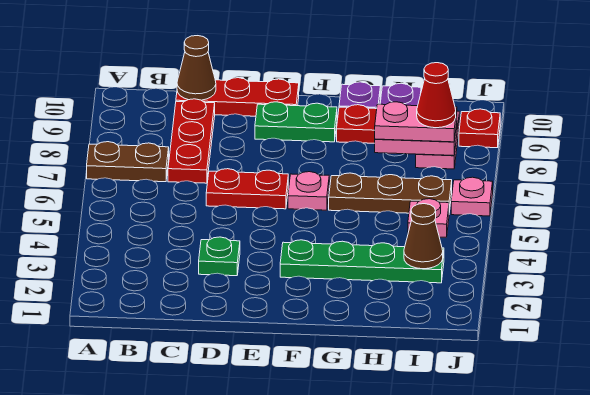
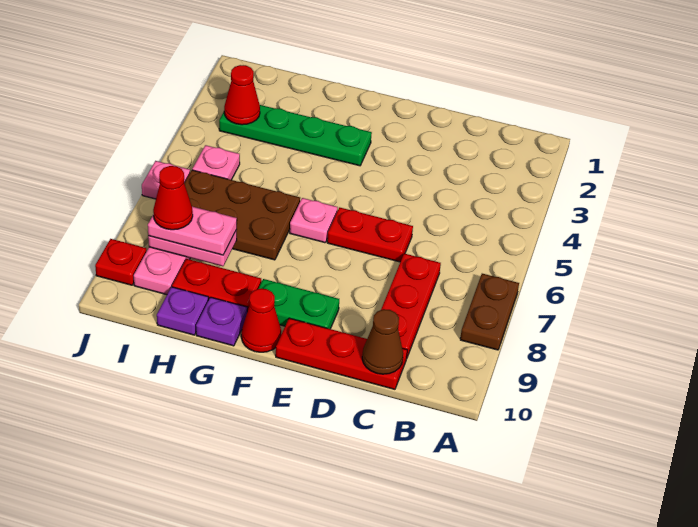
brown 1x2 plate [87,142,169,182] -> brown 1x2 plate turned to [460,274,519,350]
green 1x1 plate [199,237,240,276] -> none
none -> red 1x1 cone [241,289,281,352]
brown 1x3 plate [329,173,452,213] -> brown 2x3 plate [184,170,300,260]
brown 1x1 cone [404,204,443,269] -> red 1x1 cone [224,65,260,125]

